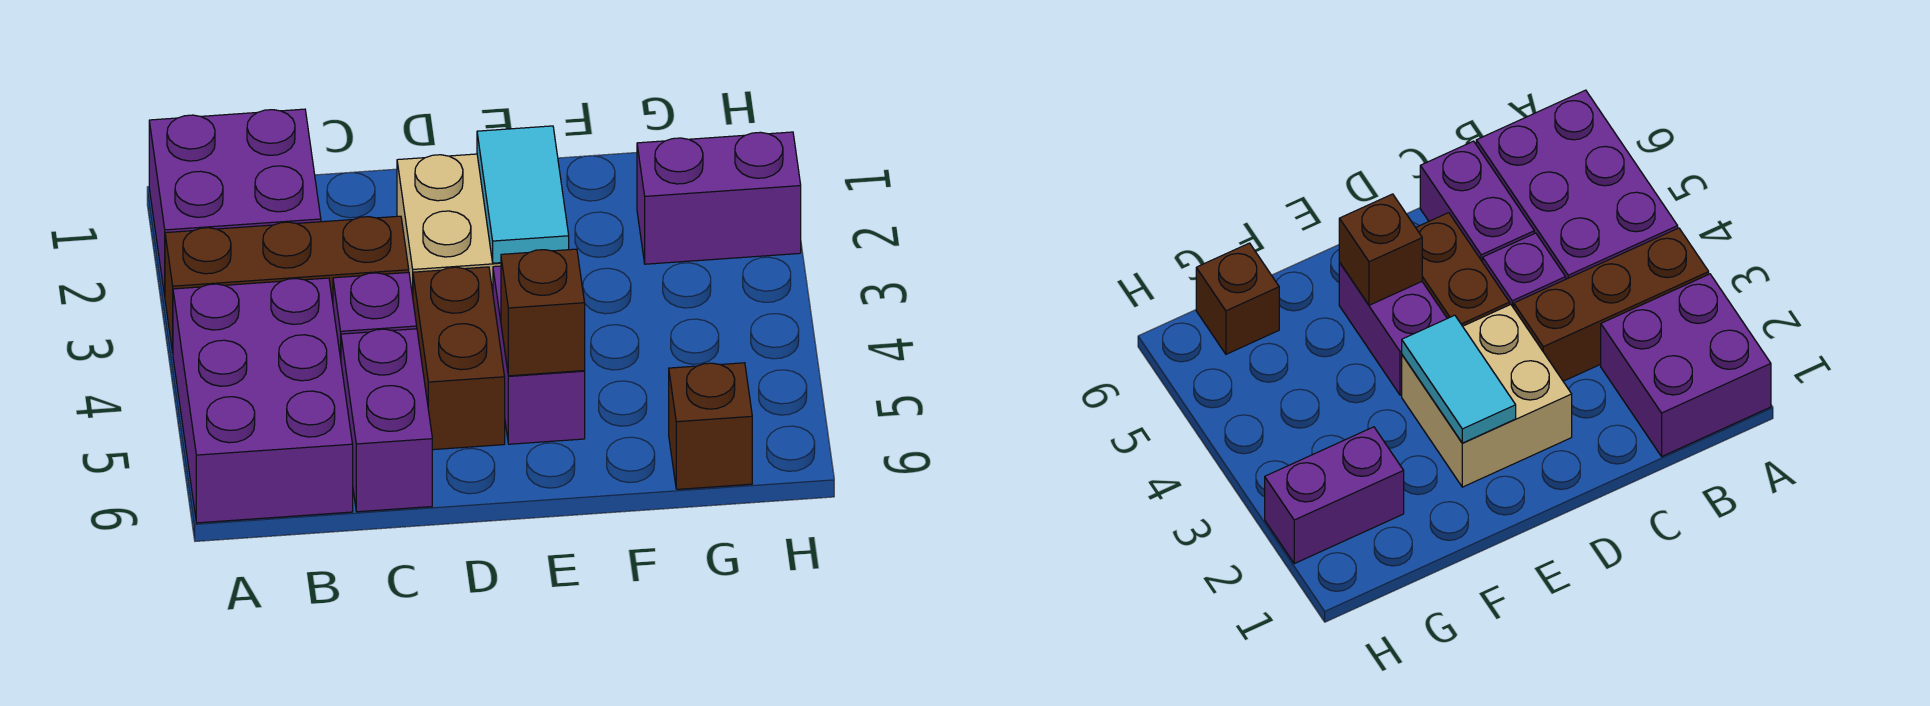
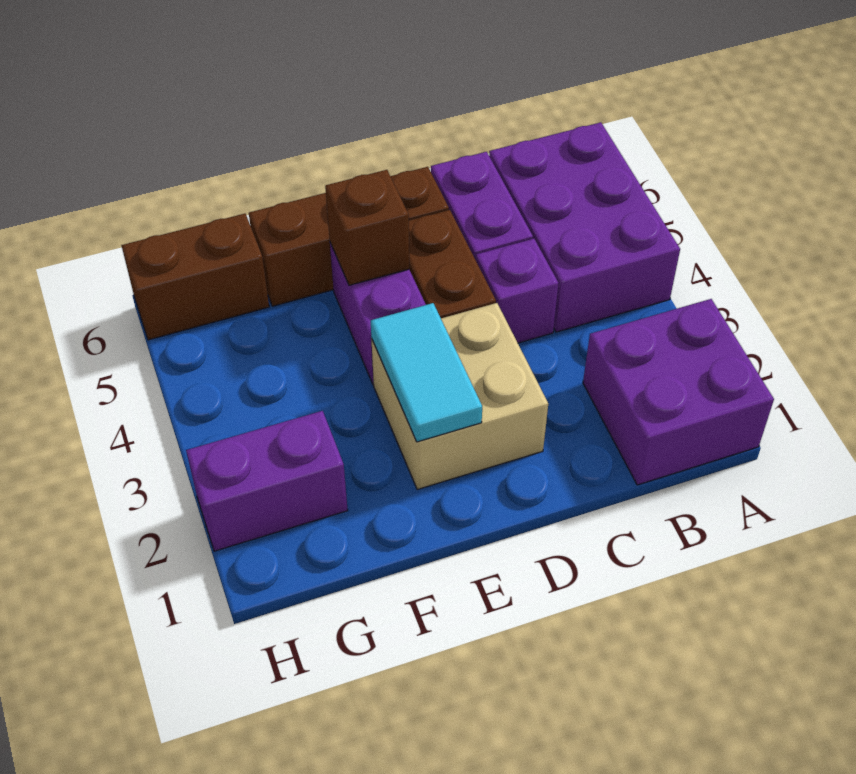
brown 1x3 brick [165,216,409,353] -> brown 1x3 brick moved to [249,167,449,306]
brown 1x1 brick [669,363,752,489] -> brown 1x2 brick [121,214,269,340]

